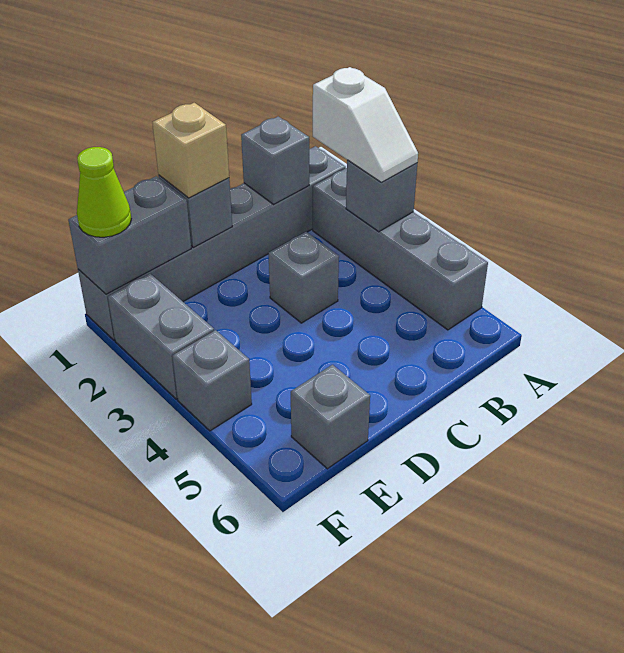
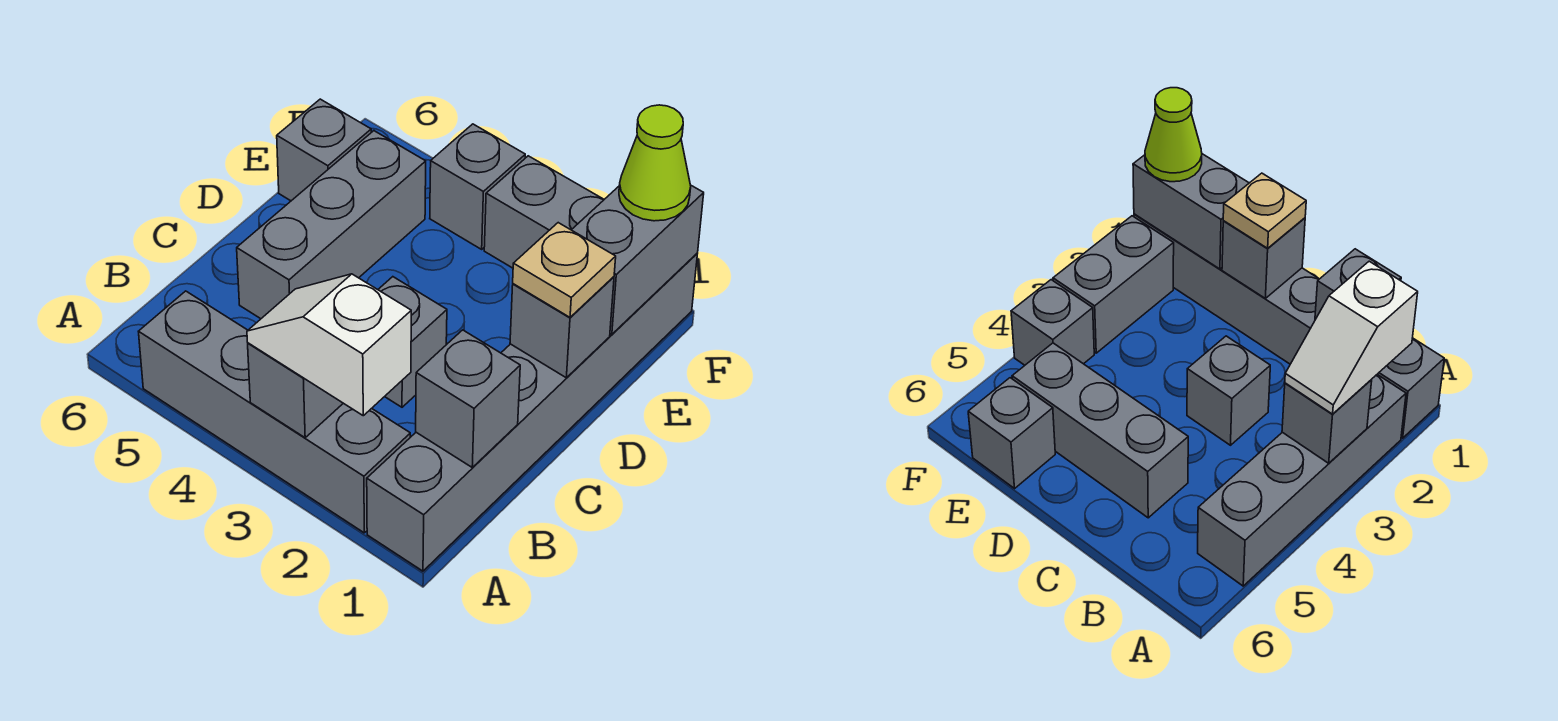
none -> grey 1x3 brick [237,131,426,319]
tan 1x1 brick [152,103,229,198] -> tan 1x1 plate [513,223,616,317]

